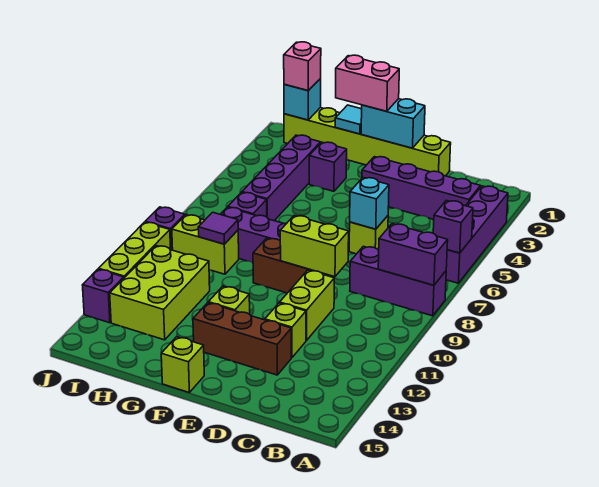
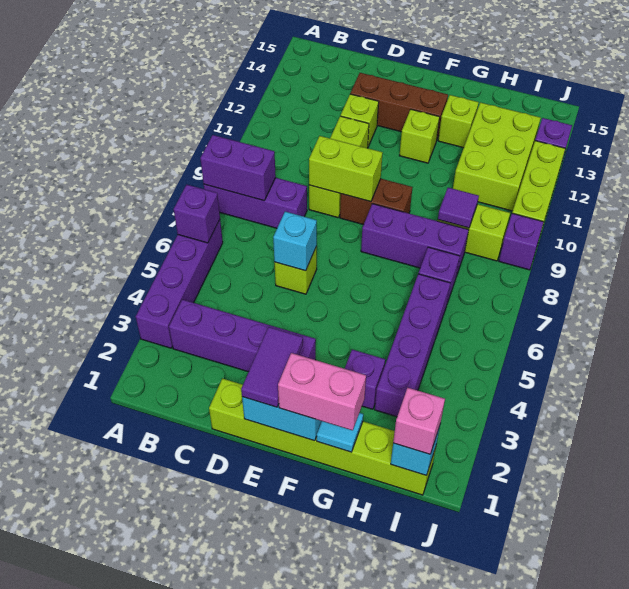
lime 1x2 brick [280,270,334,341] -> lime 1x3 brick [309,116,369,218]
none -> purple 1x2 tile [241,327,303,407]
lime 1x1 brick [161,337,204,392] -> lime 1x1 brick moved to [438,95,479,148]

